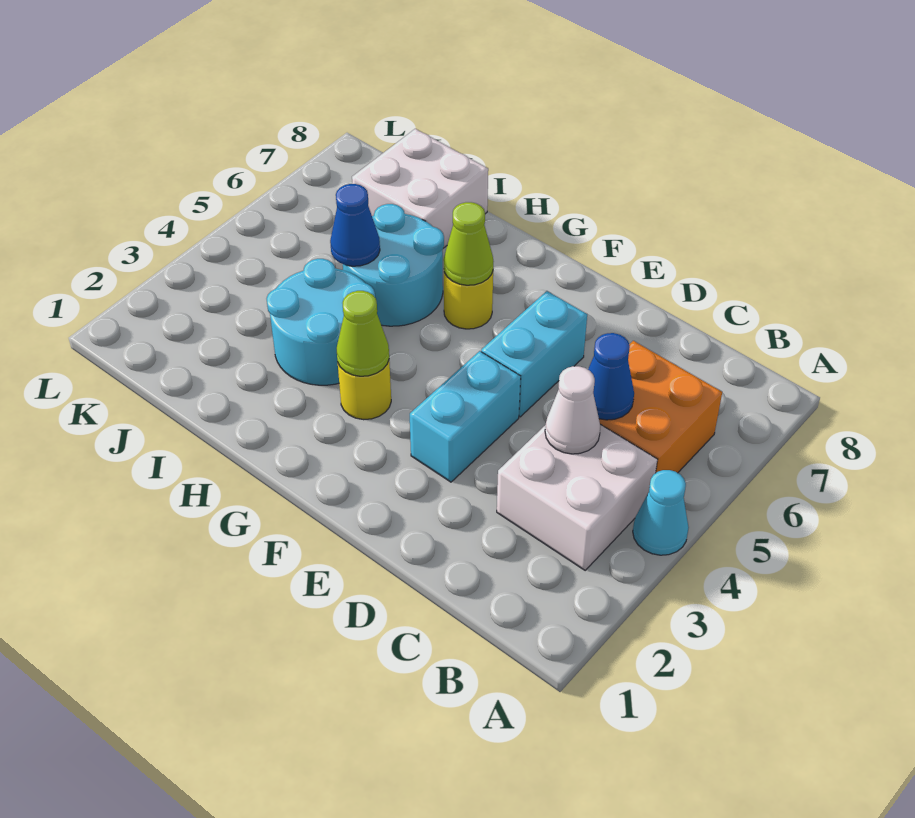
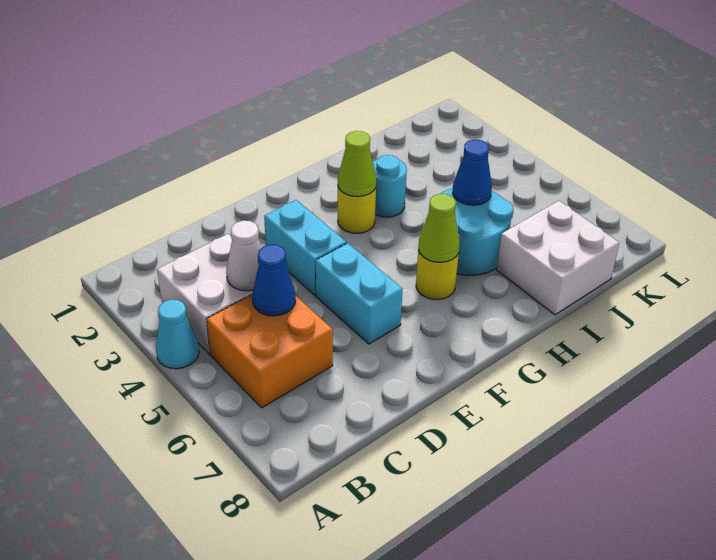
cyan 2x2 round brick [267,259,375,385] -> cyan 1x1 round brick [373,155,407,217]

